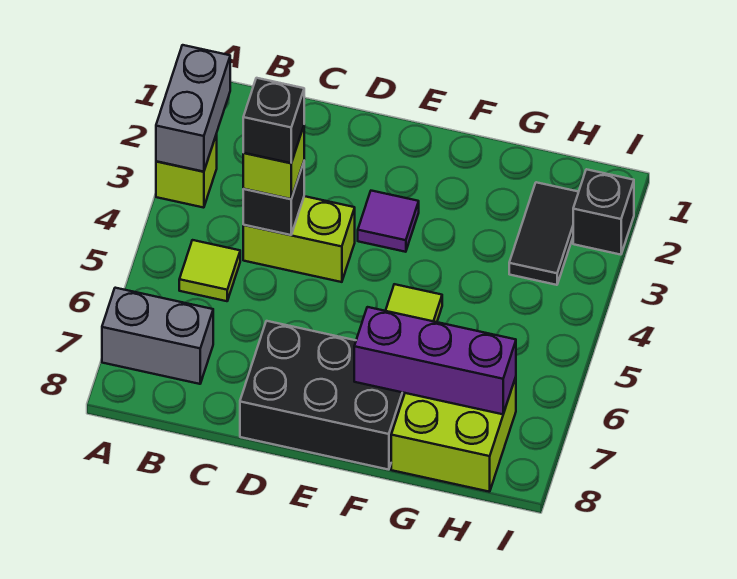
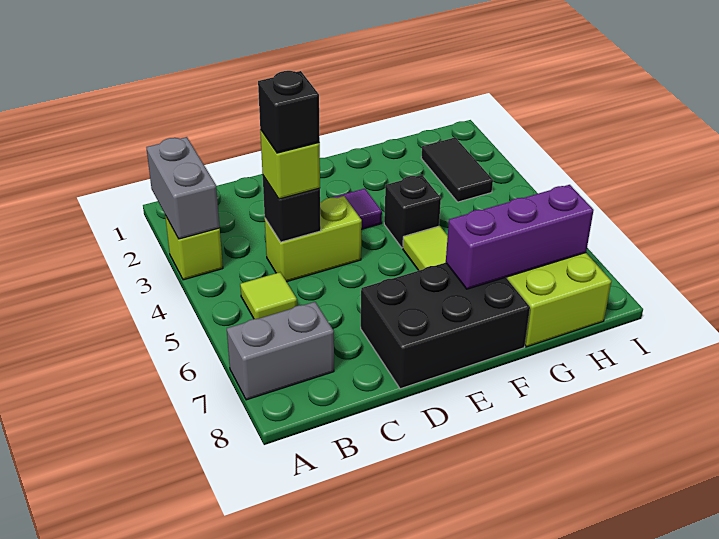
black 1x1 brick [573,169,634,255] -> black 1x1 brick moved to [384,175,441,248]

